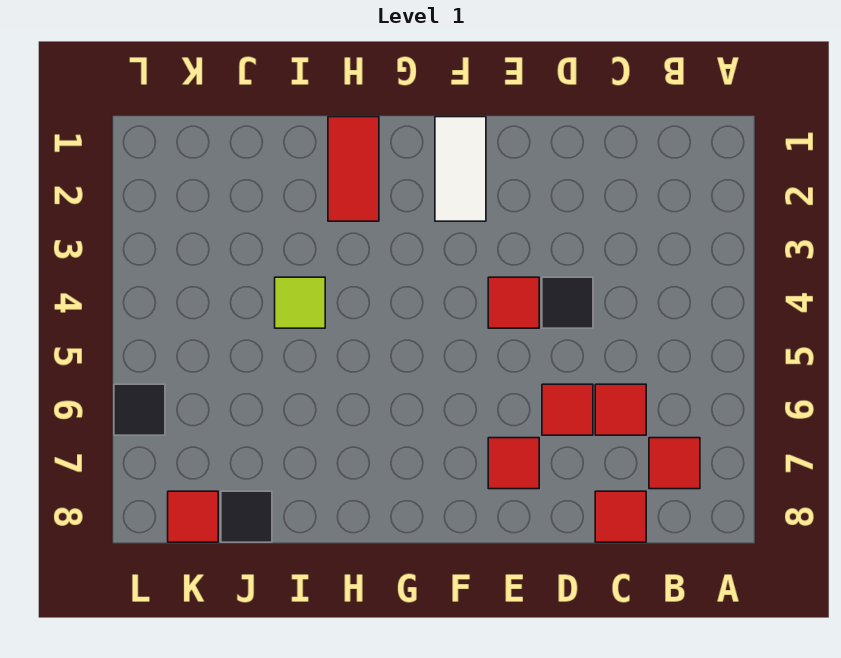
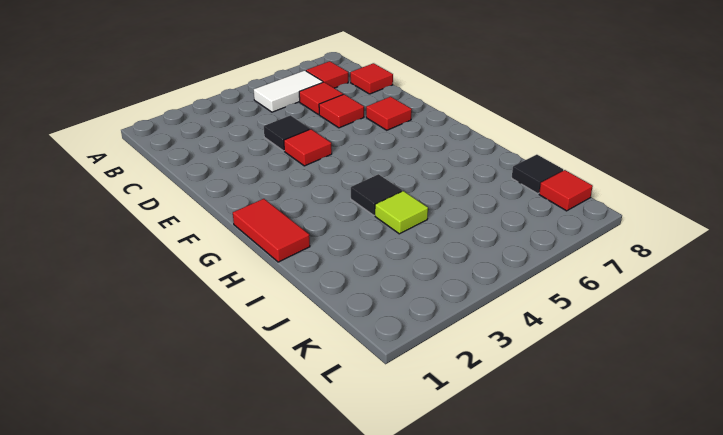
white 1x2 tile [435,117,486,221] -> white 1x2 tile moved to [254,70,323,112]
red 1x2 tile [328,117,379,221] -> red 1x2 tile turned to [233,199,310,262]
black 1x1 tile [114,384,165,435] -> black 1x1 tile moved to [351,174,402,215]

